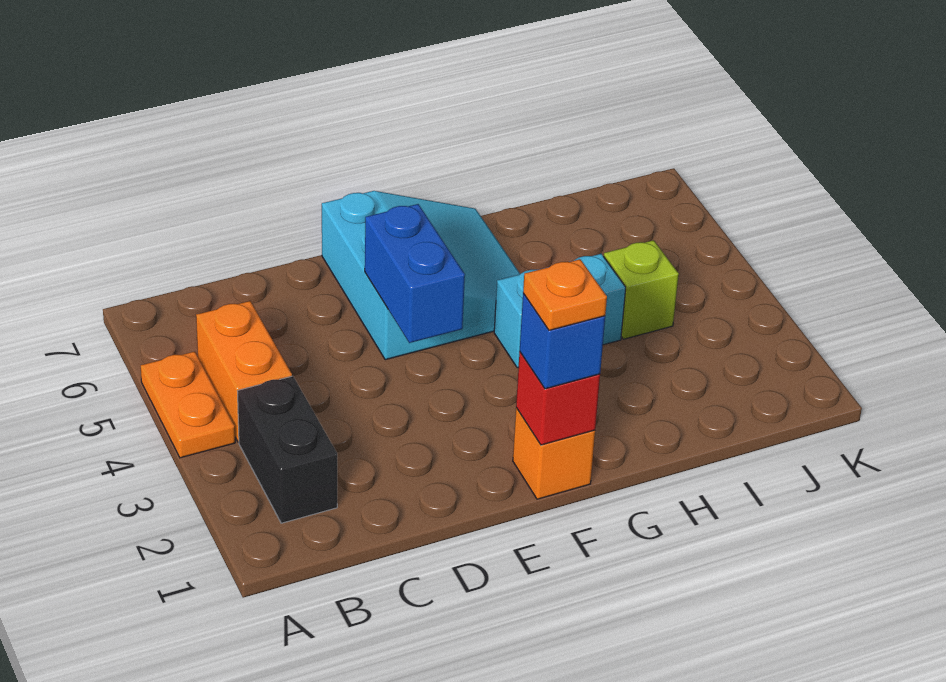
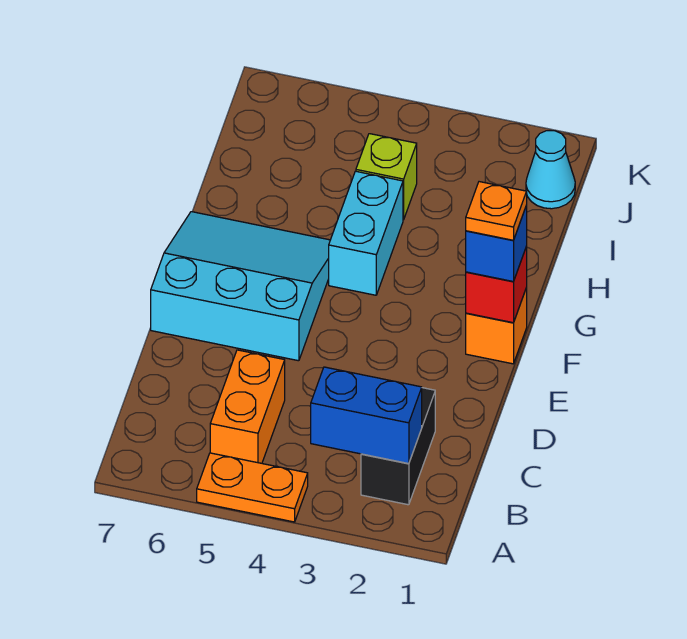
black 1x2 brick [238,376,337,523] -> black 1x2 brick turned to [361,388,435,505]
orange 1x2 brick [196,301,292,442] -> orange 1x2 brick turned to [210,350,285,463]
blue 1x2 brick [365,204,465,343] -> blue 1x2 brick moved to [311,367,422,464]
none -> cyan 1x1 cone [526,131,575,209]

